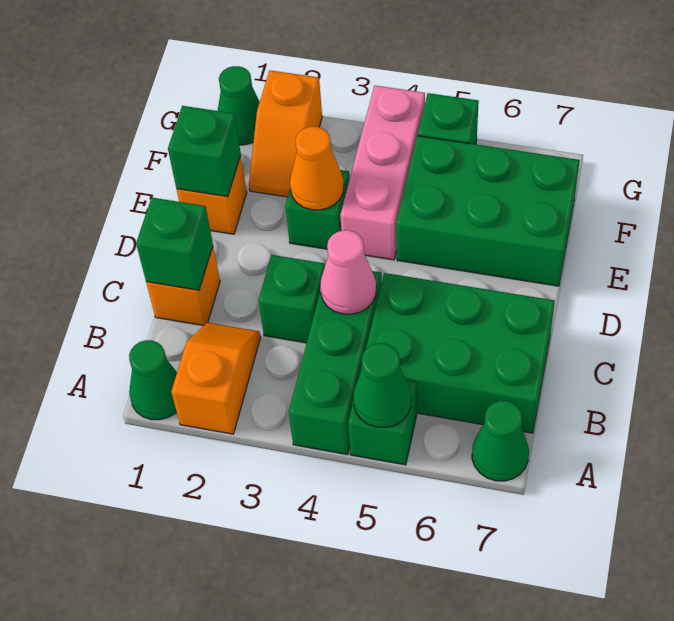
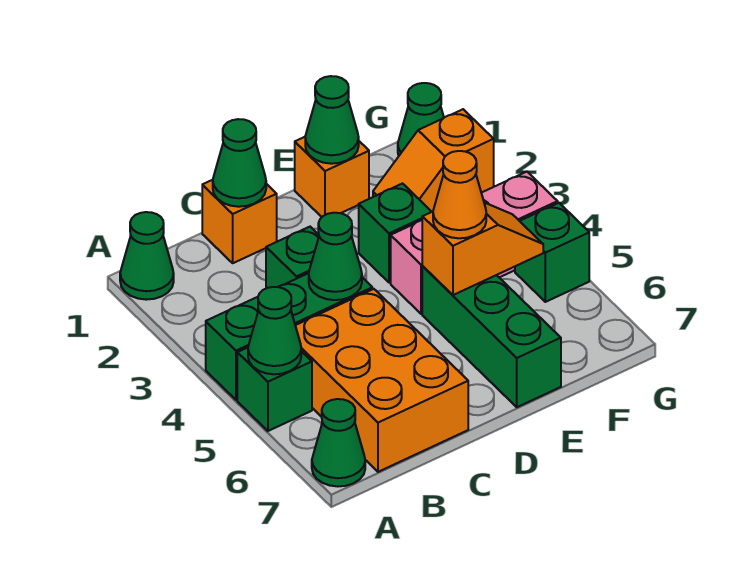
orange 1x2 slope [171,323,261,434] -> orange 1x2 slope moved to [422,202,543,295]
green 2x3 brick [361,273,555,433] -> orange 2x3 brick [295,289,468,472]
green 1x1 brick [136,198,213,290] -> green 1x1 cone [213,119,266,207]
pink 1x1 cone [320,230,376,314] -> green 1x1 cone [309,213,362,300]
green 1x1 brick [168,106,241,197] -> green 1x1 cone [305,76,359,164]
orange 1x1 cone [290,127,344,210] -> orange 1x1 cone moved to [433,151,486,238]
green 2x3 brick [396,136,580,286] -> green 1x3 brick [422,266,561,407]

